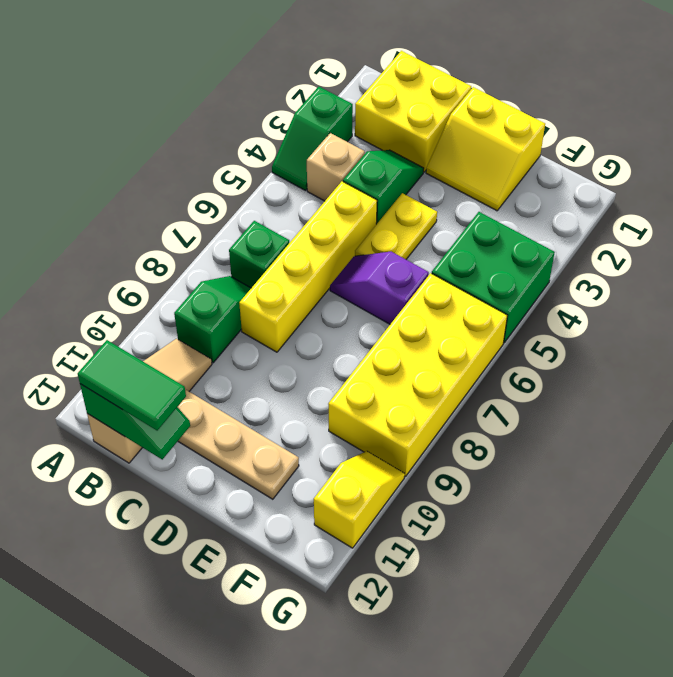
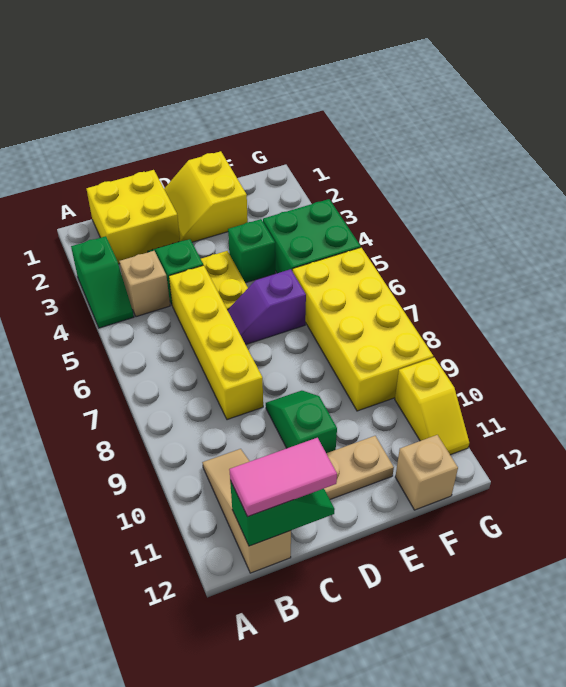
green 1x1 brick [229,221,289,288] -> green 1x1 brick moved to [228,219,275,283]
green 1x2 slope [174,276,251,363] -> green 1x2 slope moved to [266,391,337,453]
green 1x2 tile [78,340,186,431] -> pink 1x2 tile [229,438,337,517]
yellow 2x2 slope [426,87,545,211] -> yellow 2x2 slope turned to [164,151,248,242]
none -> tan 1x1 brick [395,435,458,510]
yellow 1x2 slope [314,451,405,548] -> yellow 1x2 slope turned to [395,358,469,455]

